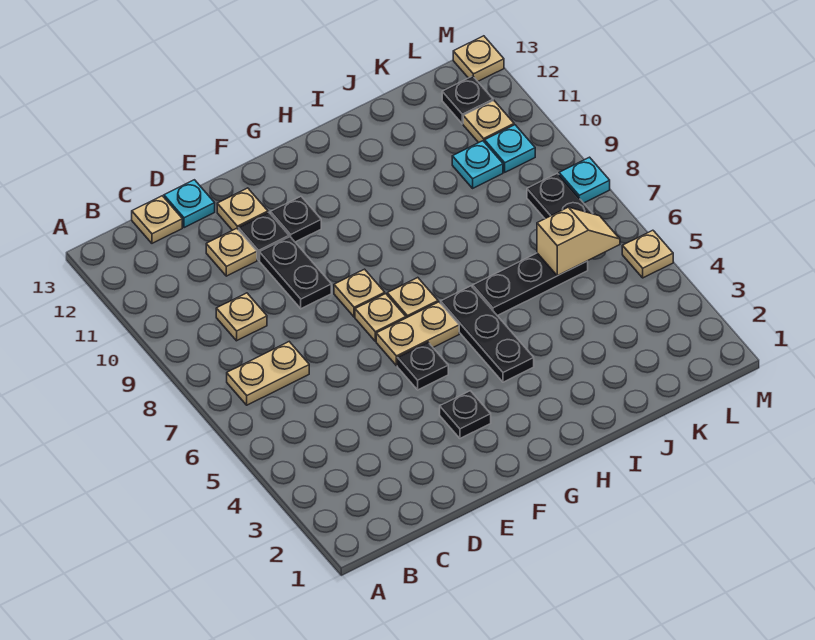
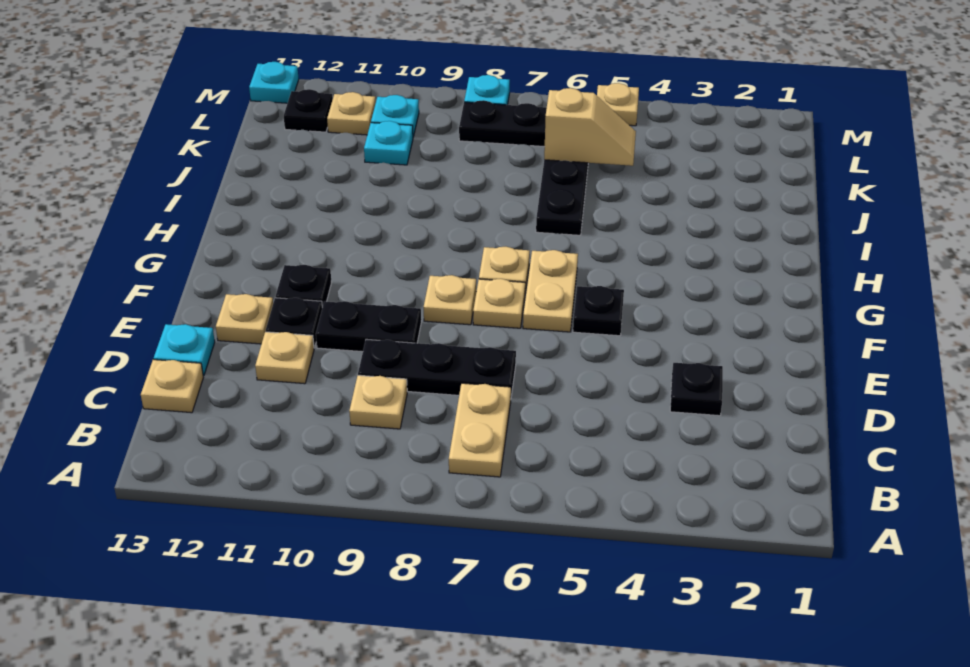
black 1x1 plate [440,391,491,438] -> black 1x1 plate moved to [670,363,723,416]
black 1x3 plate [441,286,534,382] -> black 1x3 plate moved to [358,339,516,396]
tan 1x2 slope [537,207,620,276] -> tan 1x2 slope turned to [544,88,636,166]
tan 1x1 plate [453,36,504,81] -> cyan 1x1 plate [249,62,299,103]

